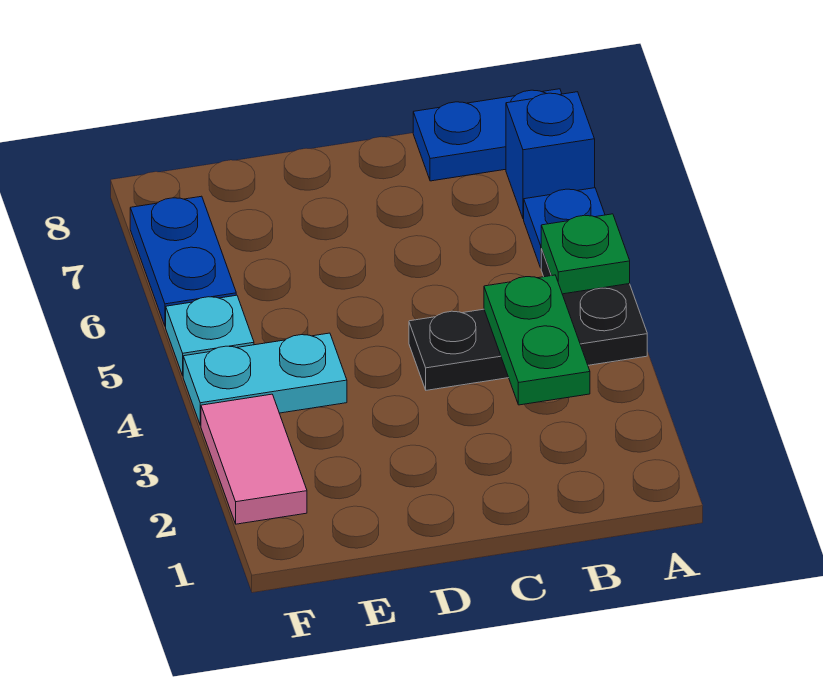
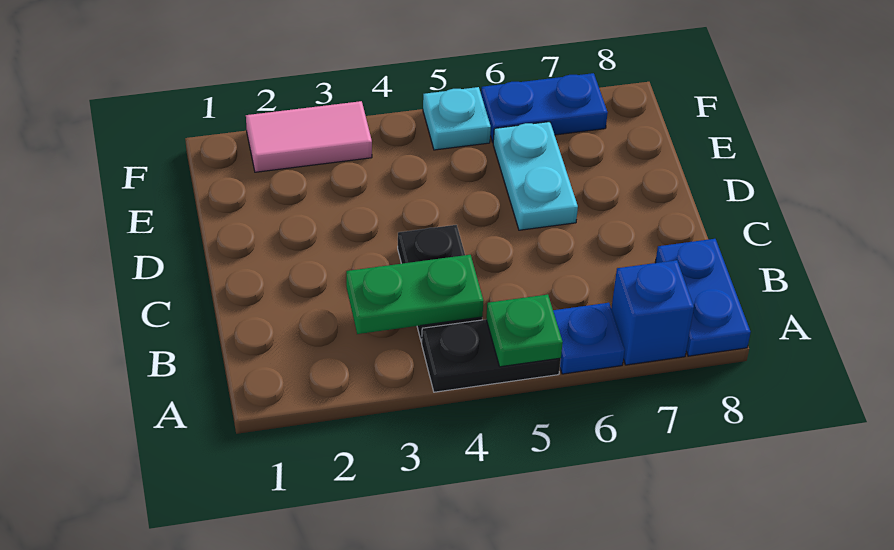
cyan 1x2 plate [183,333,347,425] -> cyan 1x2 plate moved to [493,122,578,230]

